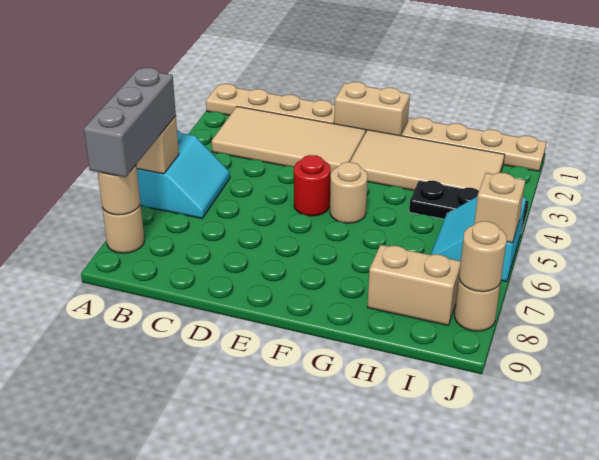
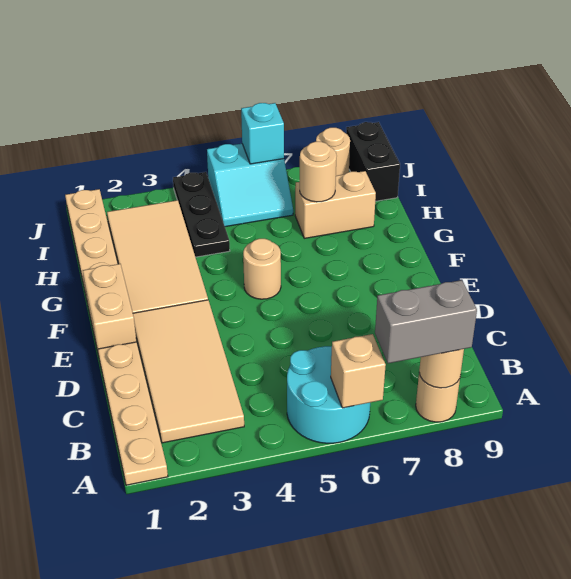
cyan 2x2 slope [137,130,230,219] -> cyan 2x2 round brick [287,346,370,443]
grey 1x3 brick [84,67,176,177] -> grey 1x2 brick [375,280,477,363]
red 1x1 round brick [294,155,330,216] -> none
tan 1x2 brick [368,245,461,325] -> tan 1x2 brick turned to [295,171,376,238]
none -> black 1x2 brick [346,122,400,201]
tan 1x1 brick [474,173,525,243] -> cyan 1x1 brick [241,103,284,164]
tan 1x1 round brick [459,221,507,292] -> tan 1x1 round brick moved to [300,142,336,202]

